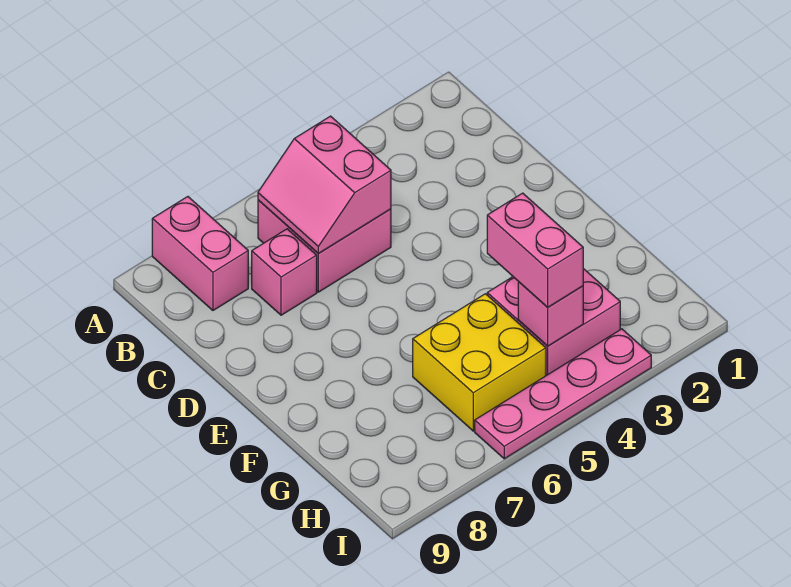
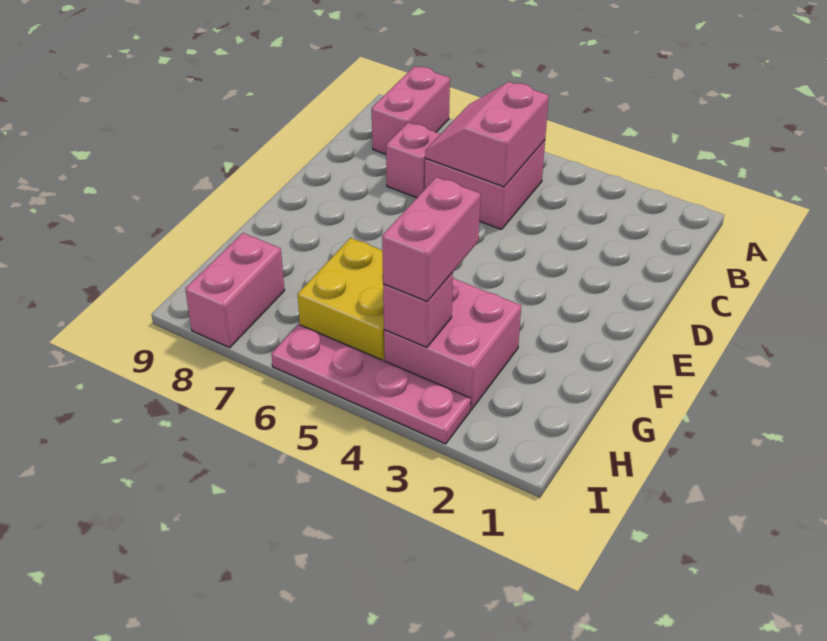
none -> pink 1x2 brick [185,233,284,348]

